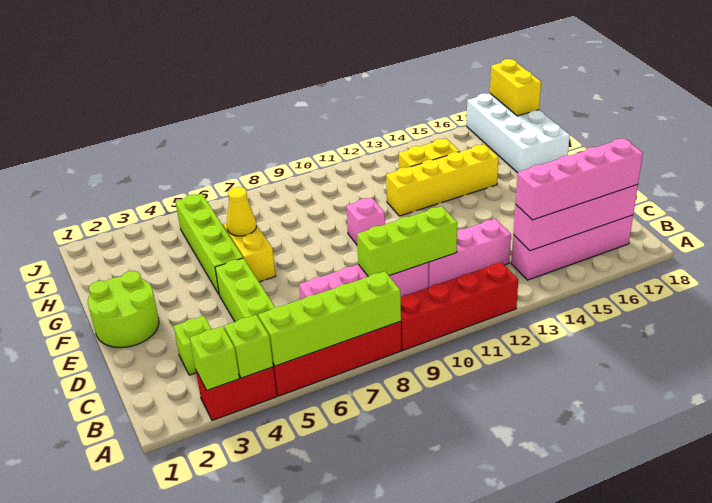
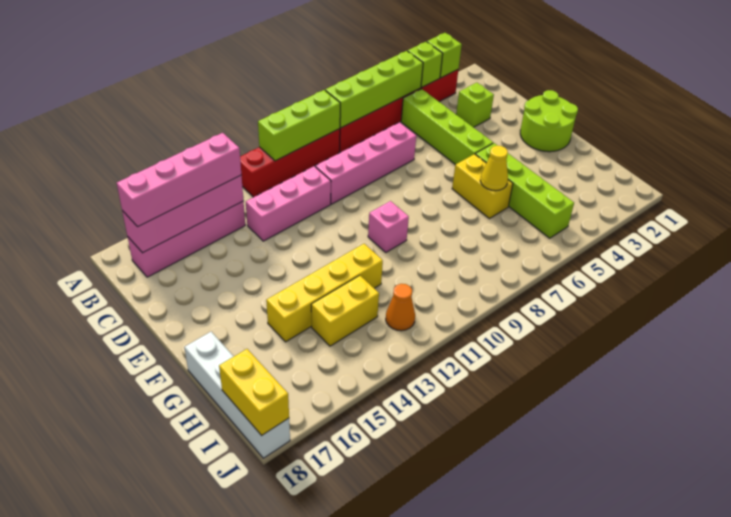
lime 1x3 brick [357,206,457,277] -> lime 1x3 brick moved to [258,90,340,161]
white 2x4 brick [467,93,570,173] -> white 1x4 brick [184,332,290,458]
none -> orange 1x1 cone [386,284,415,331]

